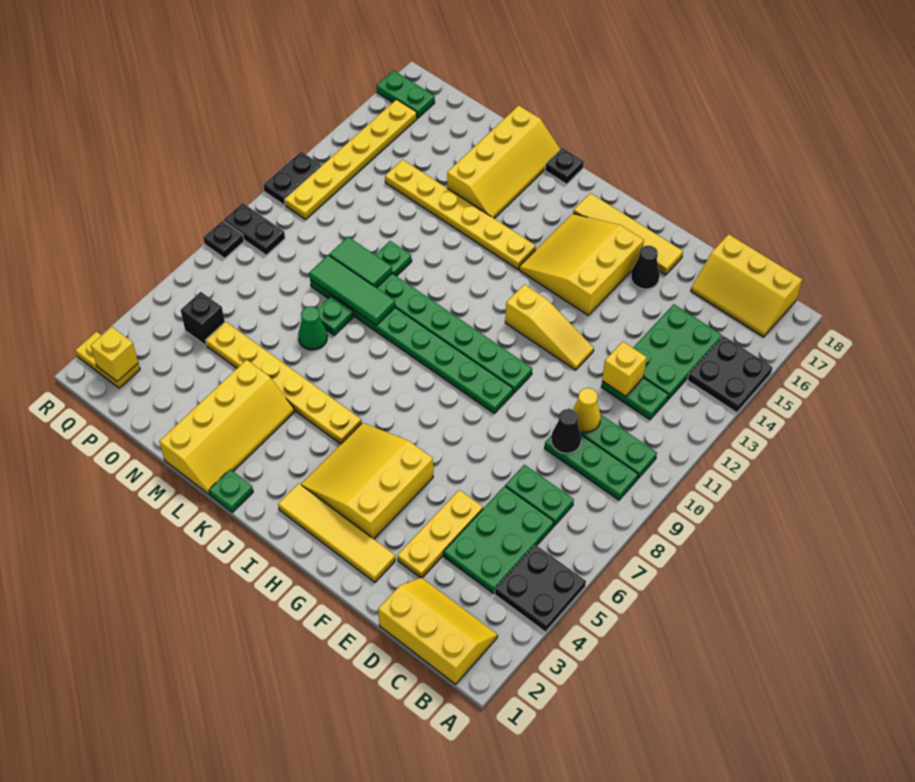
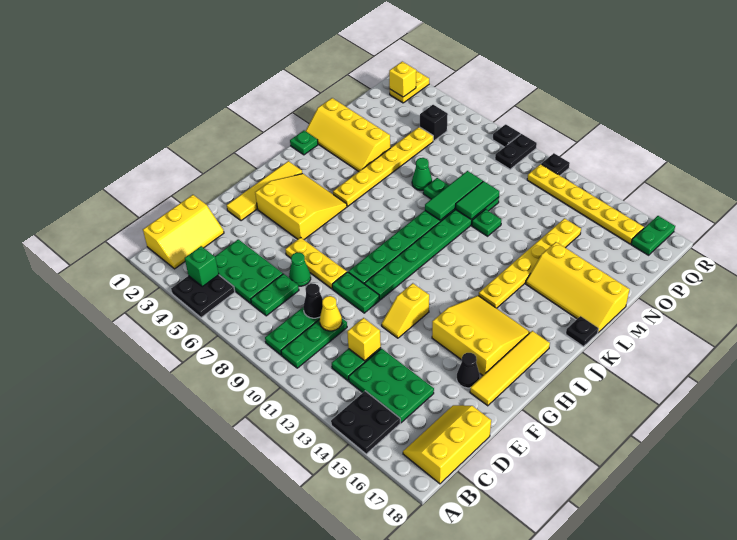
none -> green 1x1 brick [185,246,219,287]
yellow 1x3 plate [397,490,483,578] -> yellow 1x3 plate moved to [285,237,347,289]
none -> green 1x1 cone [289,253,311,286]
none -> green 1x2 plate [332,272,380,313]
yellow 1x3 slope [505,284,594,370] -> yellow 1x2 slope [382,283,429,338]
black 1x2 plate [263,152,321,205] -> black 1x1 plate [542,153,570,175]

